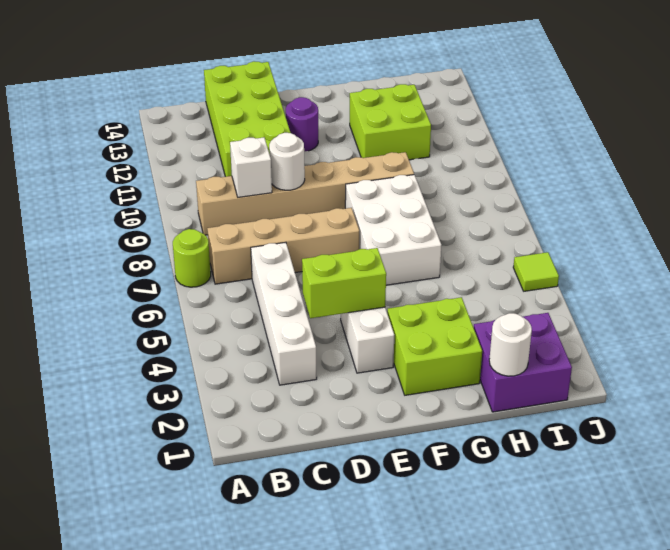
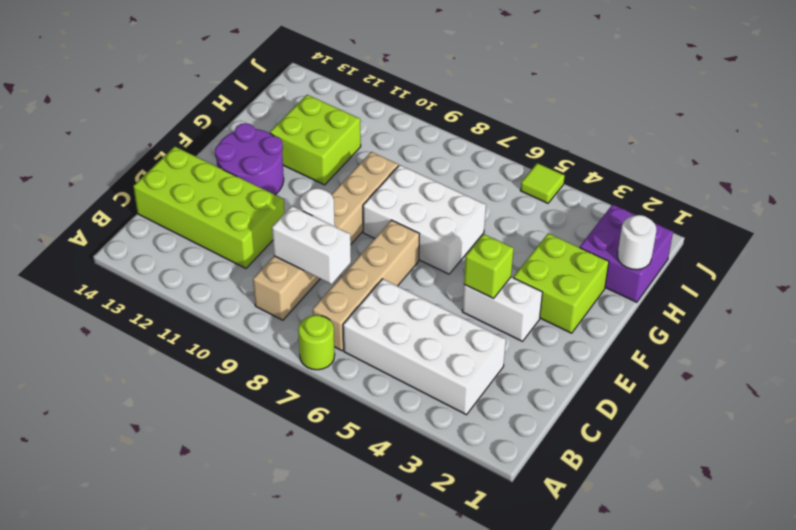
white 1x4 brick [251,242,317,385] -> white 2x4 brick [343,279,506,415]
white 1x1 brick [230,137,272,197] -> white 1x2 brick [272,206,351,284]
lime 1x2 brick [302,248,386,318] -> lime 1x1 brick [464,234,514,299]
purple 1x1 round brick [286,97,318,152] -> purple 2x2 round brick [215,123,284,195]

